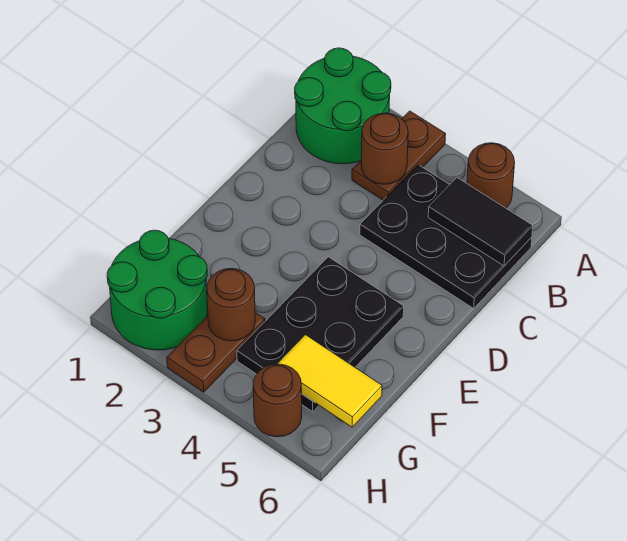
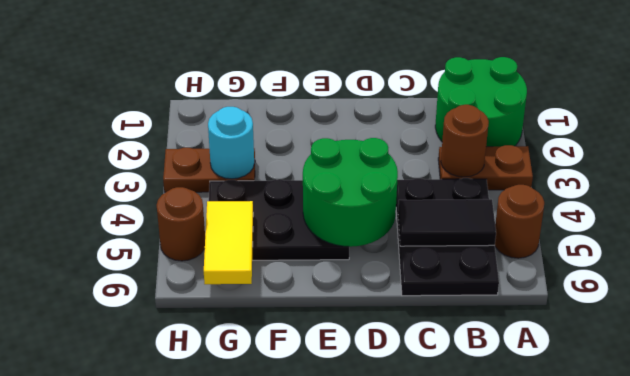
black 1x2 tile [428,178,533,266] -> black 1x2 tile turned to [398,199,496,246]
green 2x2 round brick [107,230,207,350] -> green 2x2 round brick moved to [303,138,398,247]
brown 1x1 round brick [207,268,255,341] -> cyan 1x1 round brick [208,107,254,179]

